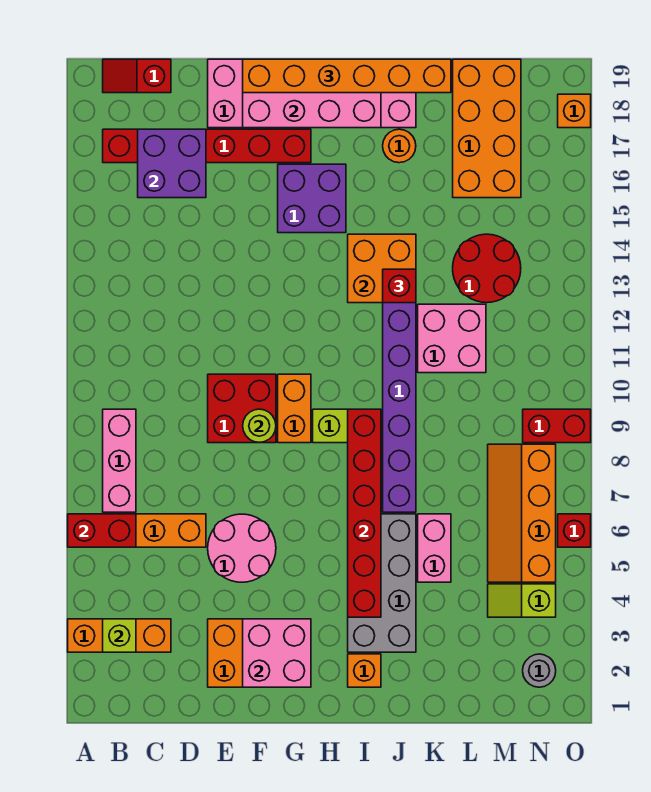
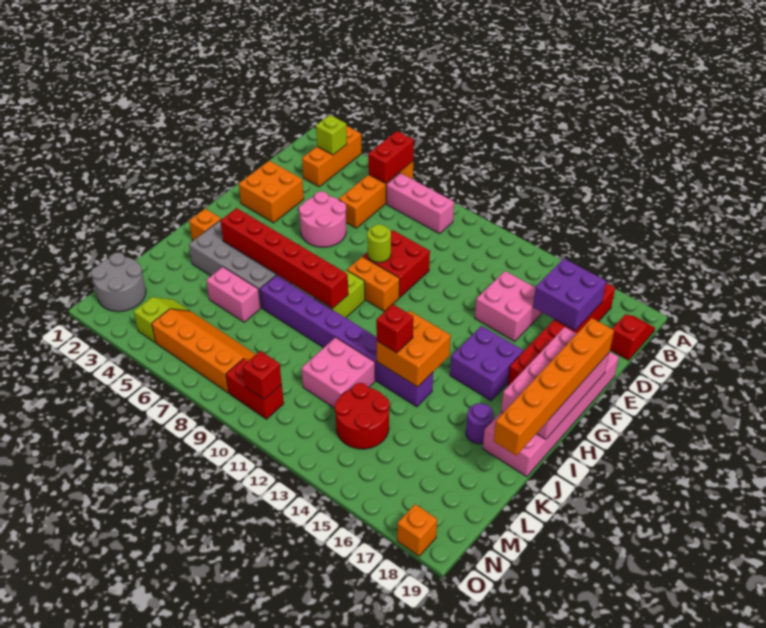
pink 2x2 brick [243,619,311,687] -> pink 2x2 brick moved to [475,271,542,341]
orange 1x1 round brick [383,129,416,163] -> purple 1x1 round brick [466,403,494,444]
orange 2x4 brick [453,59,521,198] -> none
grey 1x1 round brick [523,654,556,687] -> grey 2x2 round brick [91,253,146,312]
red 1x2 brick [523,409,591,443] -> red 1x2 brick turned to [226,359,284,419]
red 1x1 brick [558,514,591,547] -> red 1x1 brick moved to [243,351,282,399]

